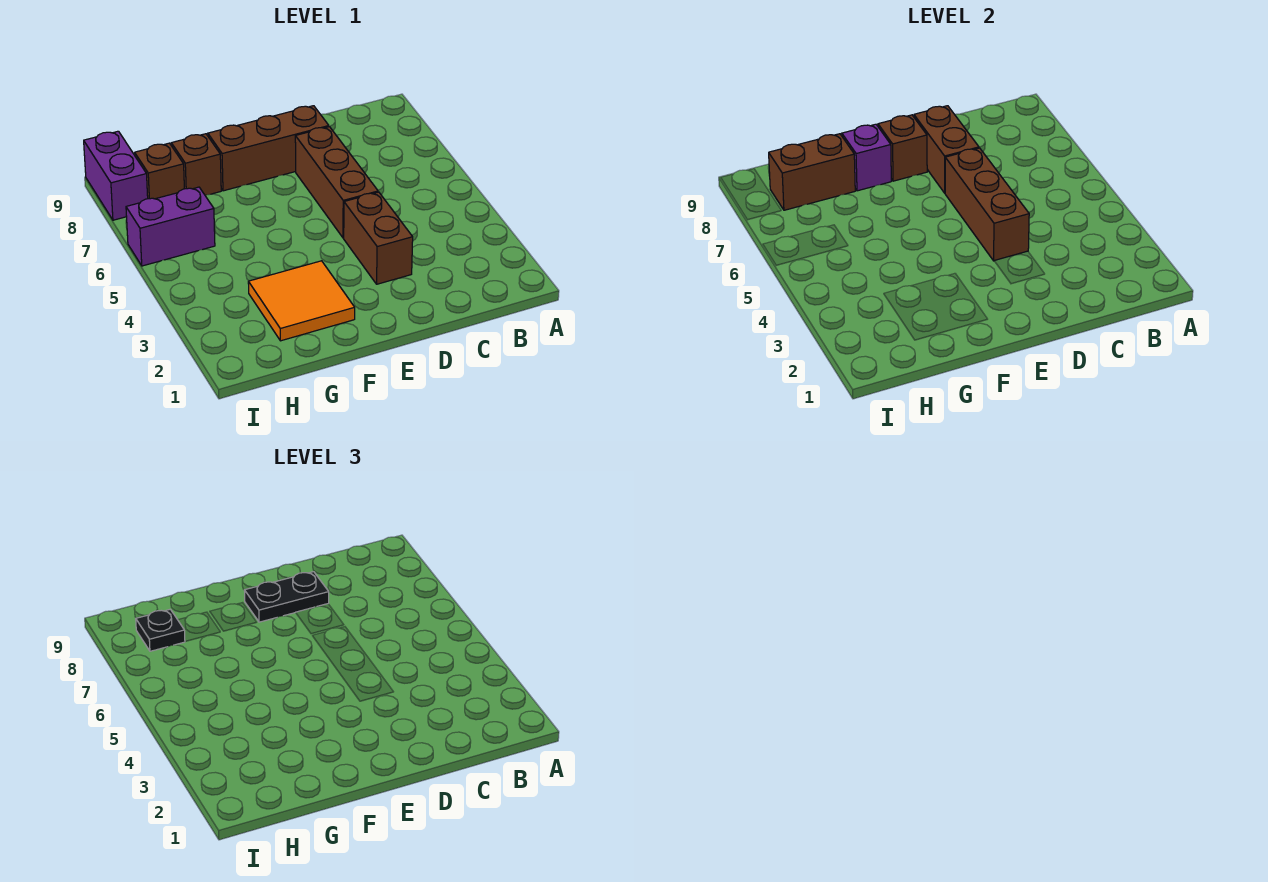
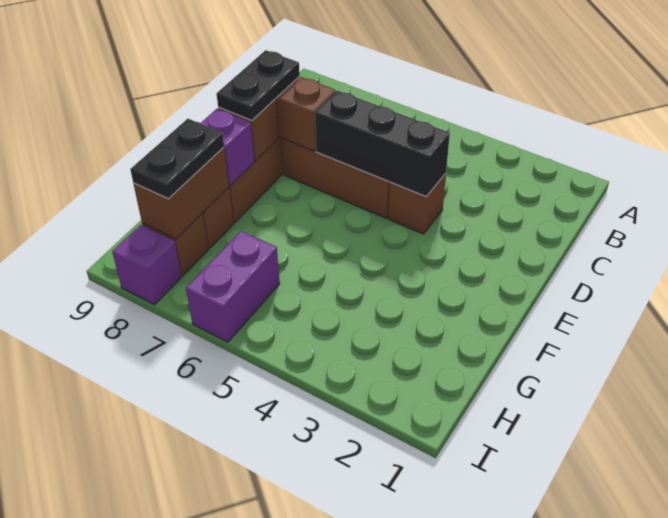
brown 1x2 brick [344,192,413,284] -> brown 1x1 brick [388,174,446,234]
brown 1x3 brick [945,148,1029,261] -> black 1x3 brick [315,91,450,197]
orange 2x2 tile [248,261,355,341] -> none
black 1x1 plate [136,609,185,651] -> black 1x2 plate [130,119,224,199]
purple 1x2 brick [84,131,148,220] -> purple 1x1 brick [112,225,181,305]

